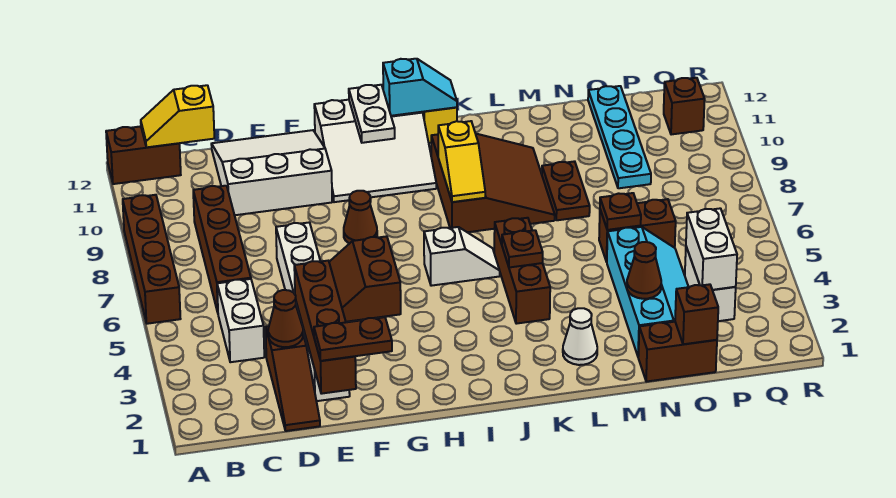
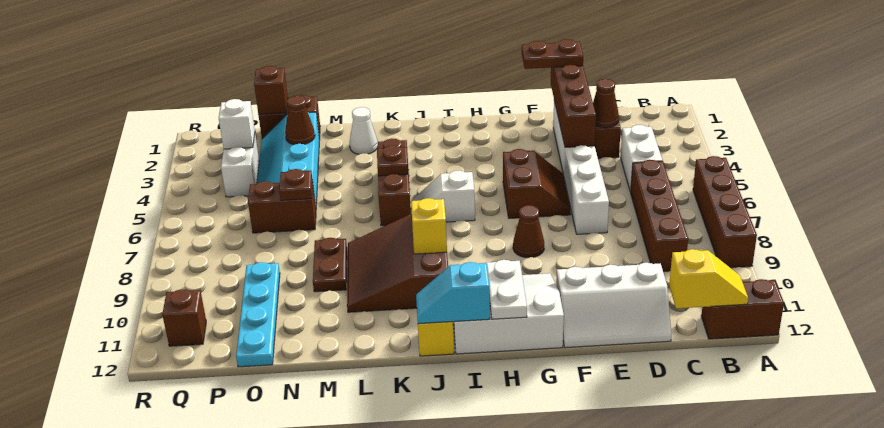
white 3x3 slope [211,130,332,215] -> white 2x3 slope [556,263,671,348]
white 1x2 brick [686,208,737,290] -> white 1x1 brick [219,99,255,149]

